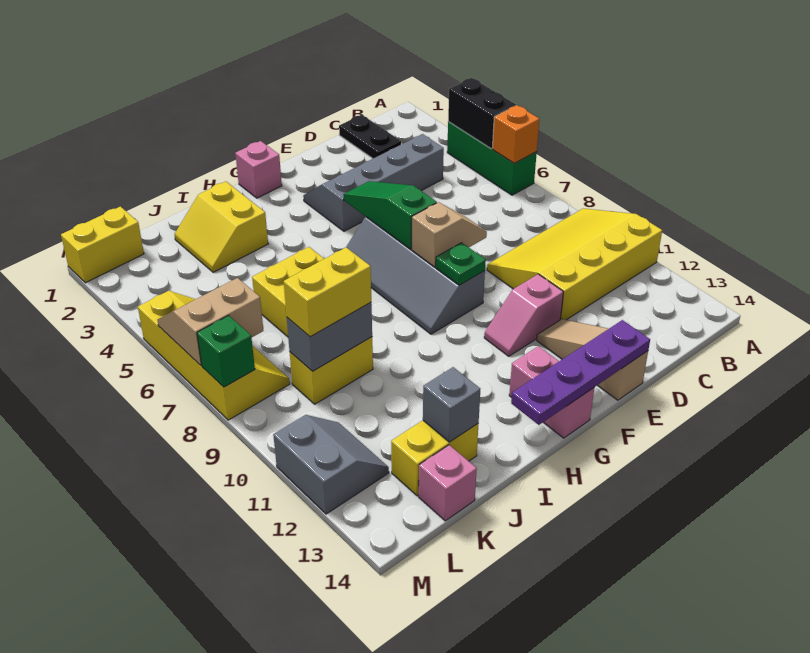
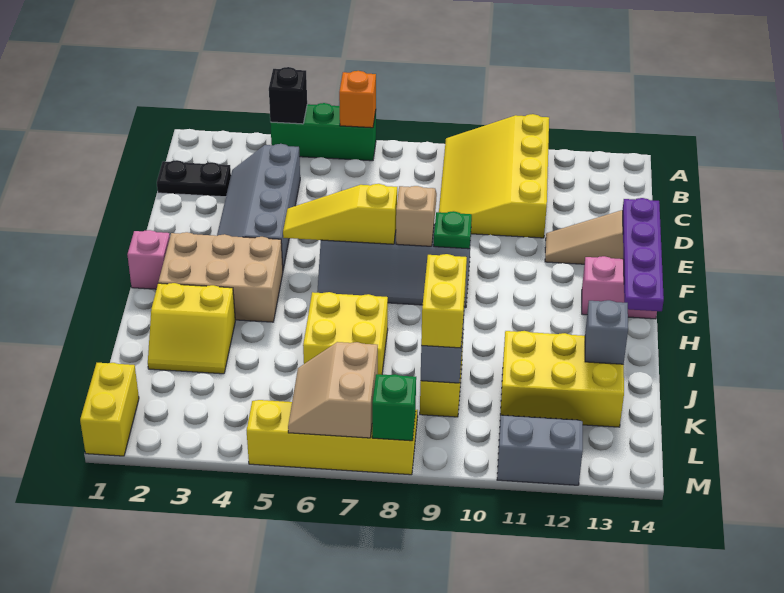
black 1x2 brick [448,78,516,149] -> black 1x1 brick [269,67,307,124]
pink 1x2 slope [484,274,563,356] -> none
green 1x3 slope [343,181,437,249] -> yellow 1x3 slope [283,184,397,244]
none -> tan 2x3 brick [158,232,283,322]
yellow 1x2 brick [391,421,478,496] -> yellow 2x3 brick [500,331,624,427]
pink 1x1 brick [419,445,477,521] -> none

